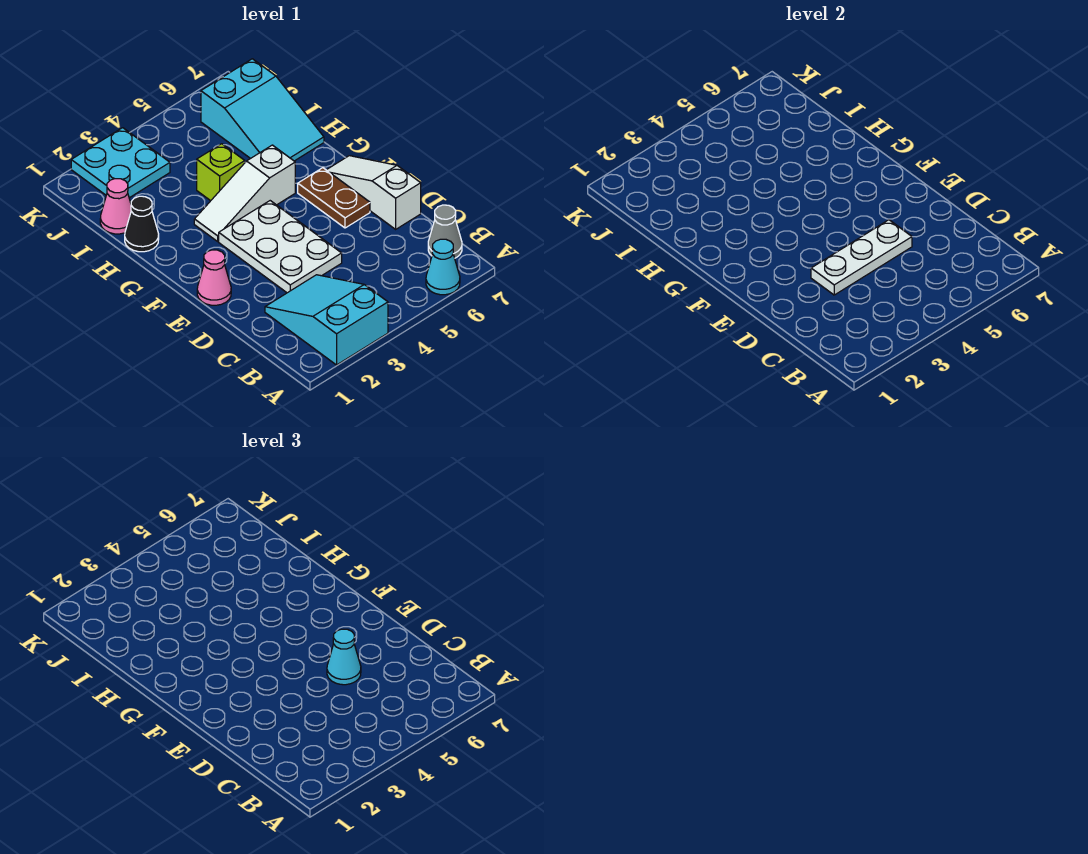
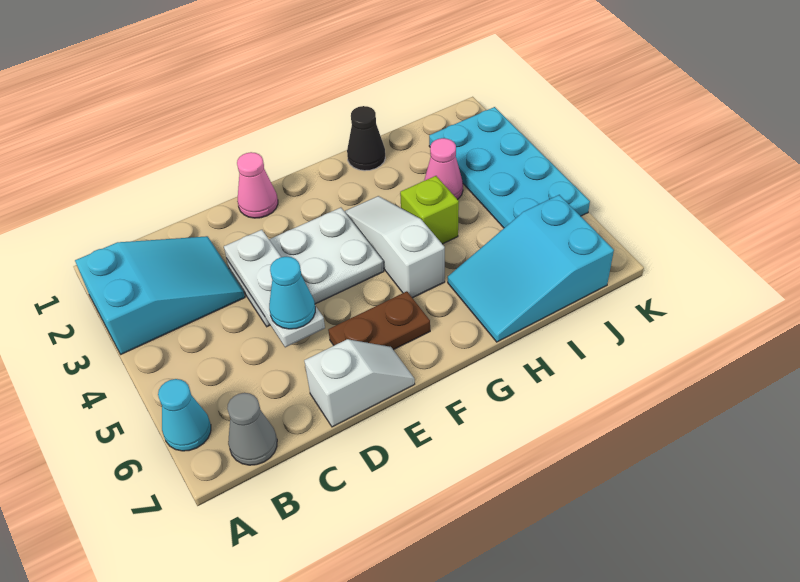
white 1x3 slope [327,156,421,229] -> white 1x2 slope [304,339,415,427]
pink 1x1 cone [100,179,131,234] -> pink 1x1 cone moved to [424,138,463,200]
cyan 2x2 plate [71,128,170,198] -> cyan 2x4 plate [429,107,590,228]

